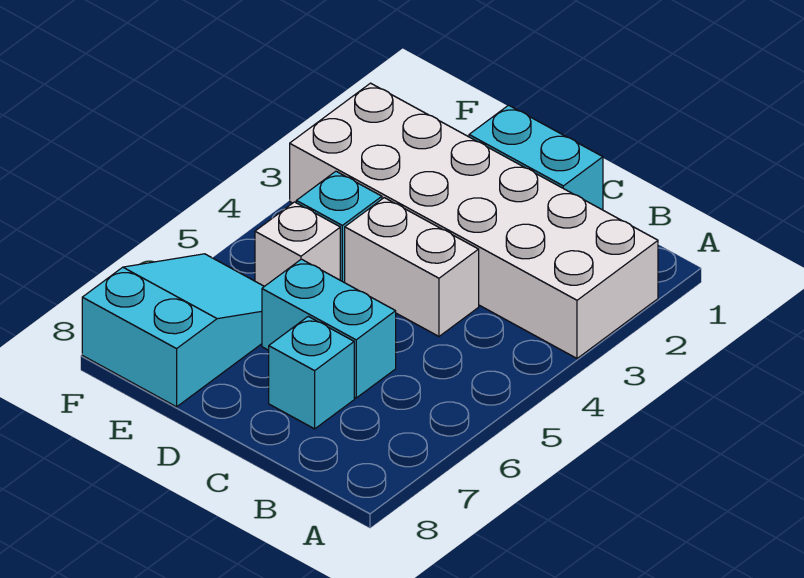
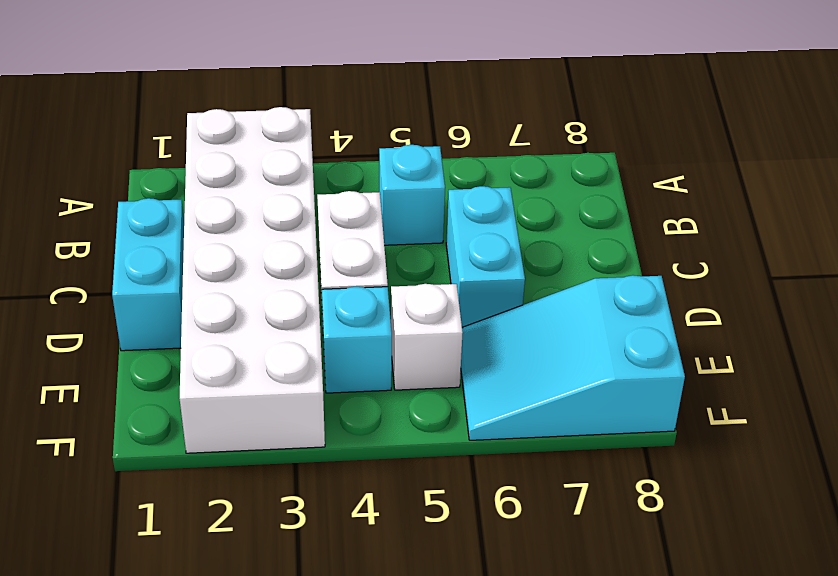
cyan 1x1 brick [269,316,354,429] -> cyan 1x1 brick moved to [379,145,445,245]

